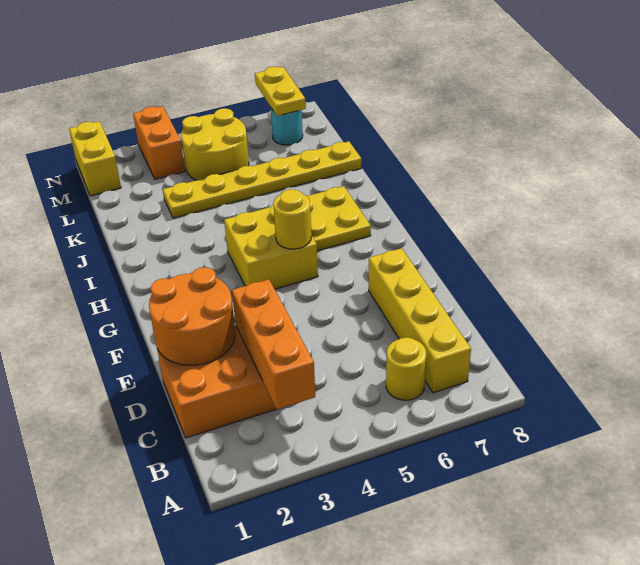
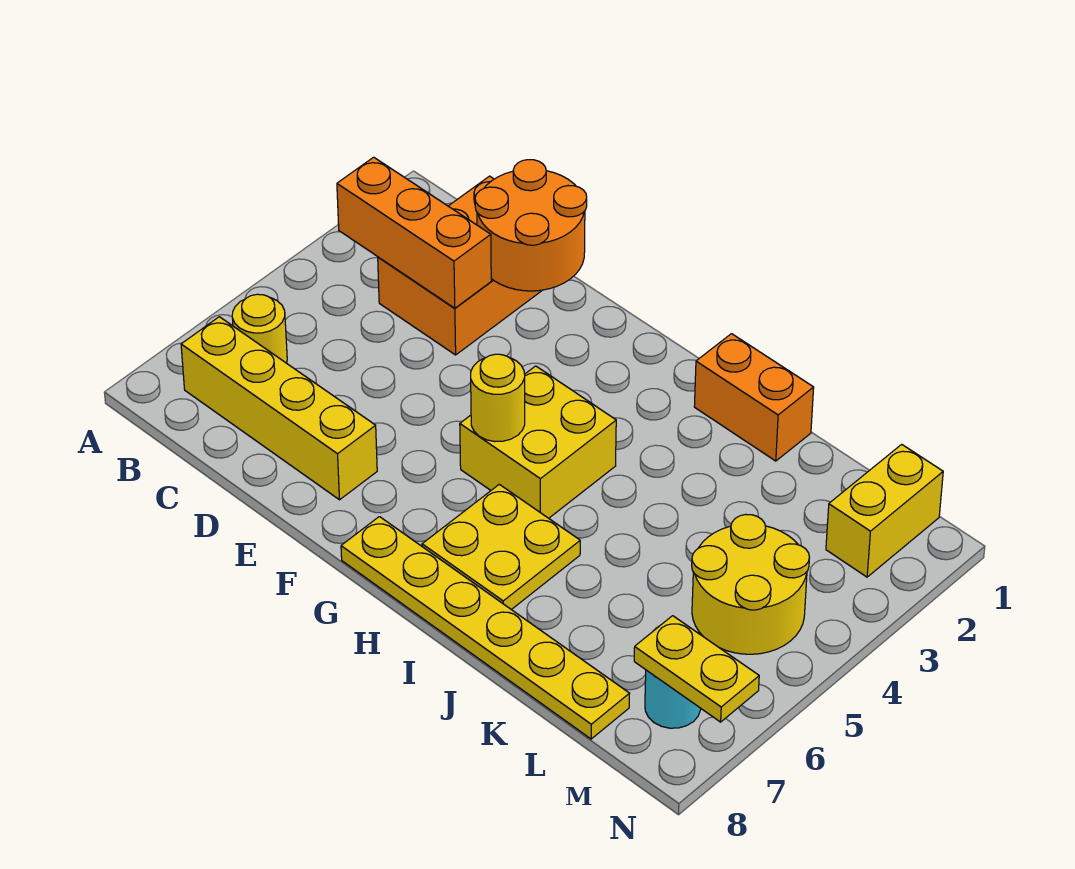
yellow 1x6 plate [163,141,361,218] -> yellow 1x6 plate turned to [341,517,630,739]
yellow 1x2 brick [69,121,121,196] -> yellow 1x2 brick turned to [826,444,943,577]
orange 1x2 brick [133,106,185,179] -> orange 1x2 brick moved to [694,334,814,461]

